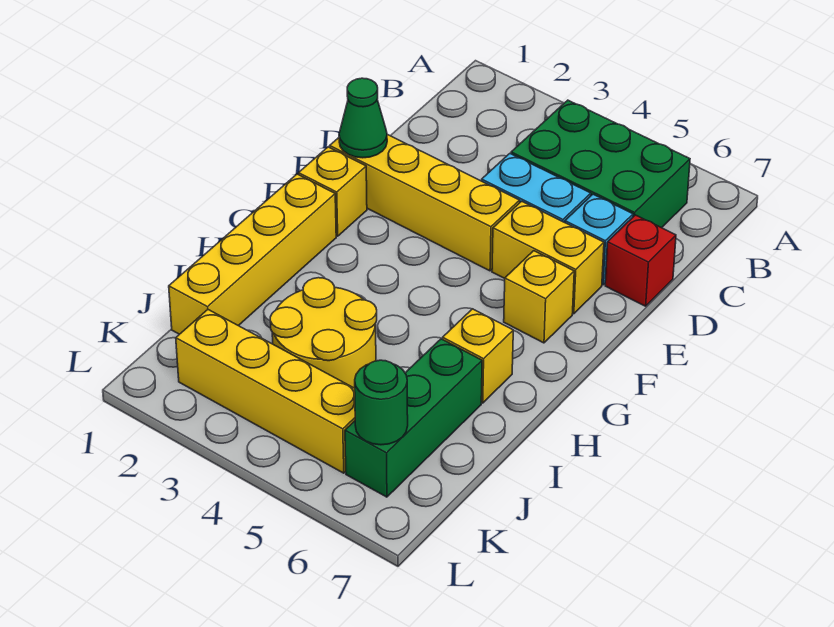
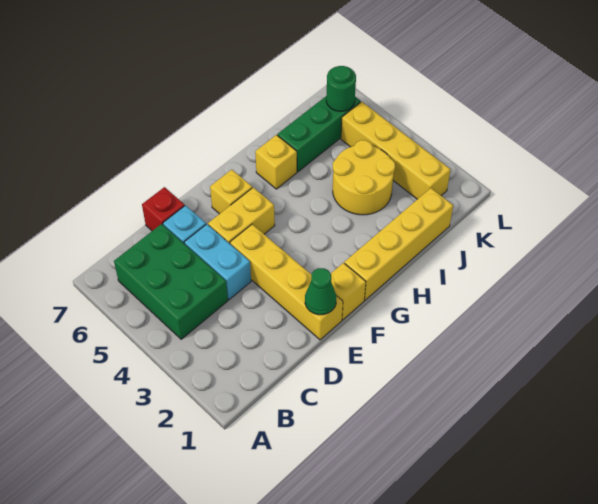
yellow 1x2 brick [492,201,604,314] -> yellow 1x2 brick turned to [208,187,275,244]

